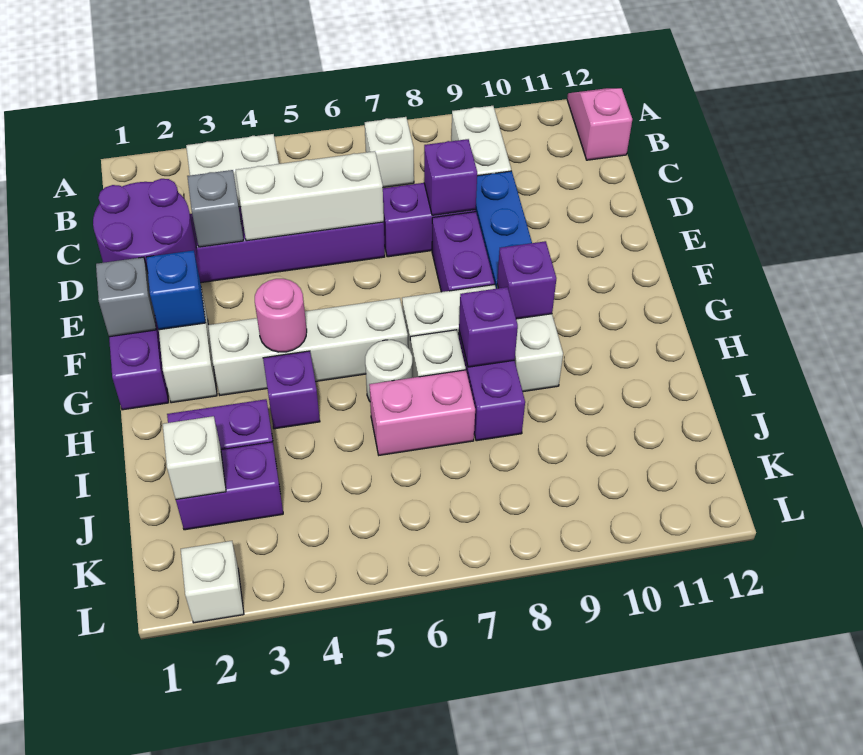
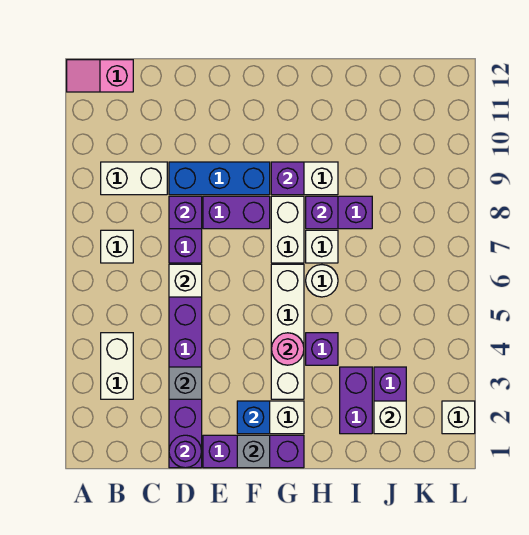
purple 2x2 round brick [93,179,197,272] -> purple 1x1 round brick [169,435,202,468]
white 1x3 brick [236,151,384,241] -> white 1x1 brick [169,264,202,297]
pink 1x2 brick [369,370,475,455] -> none

